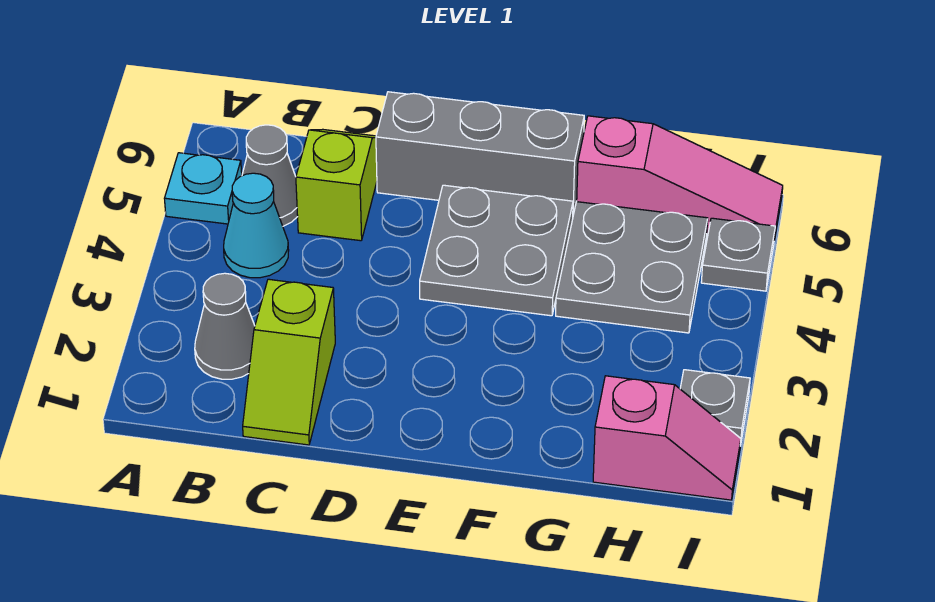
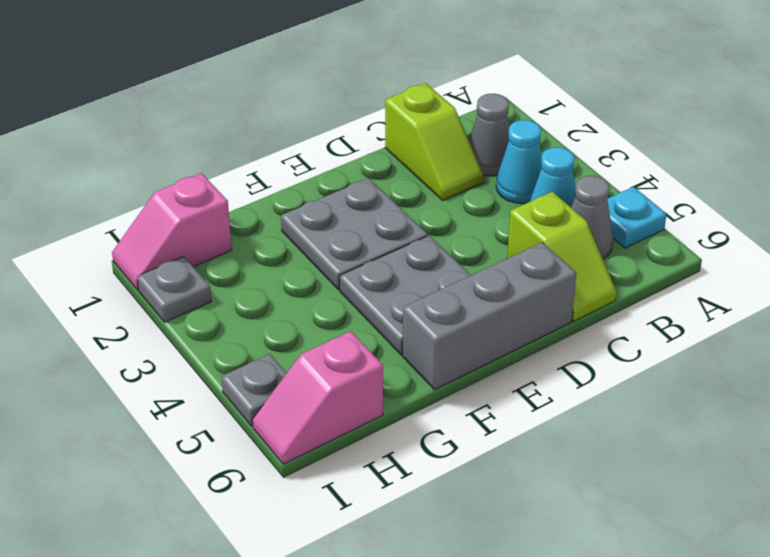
none -> cyan 1x1 cone [496,120,542,204]
lime 1x2 slope [243,279,335,445] -> lime 1x2 slope turned to [385,83,483,200]
grey 2x2 plate [556,202,708,333] -> grey 2x2 plate moved to [281,178,428,290]
pink 1x3 slope [577,116,783,241] -> pink 1x2 slope [252,331,383,464]

